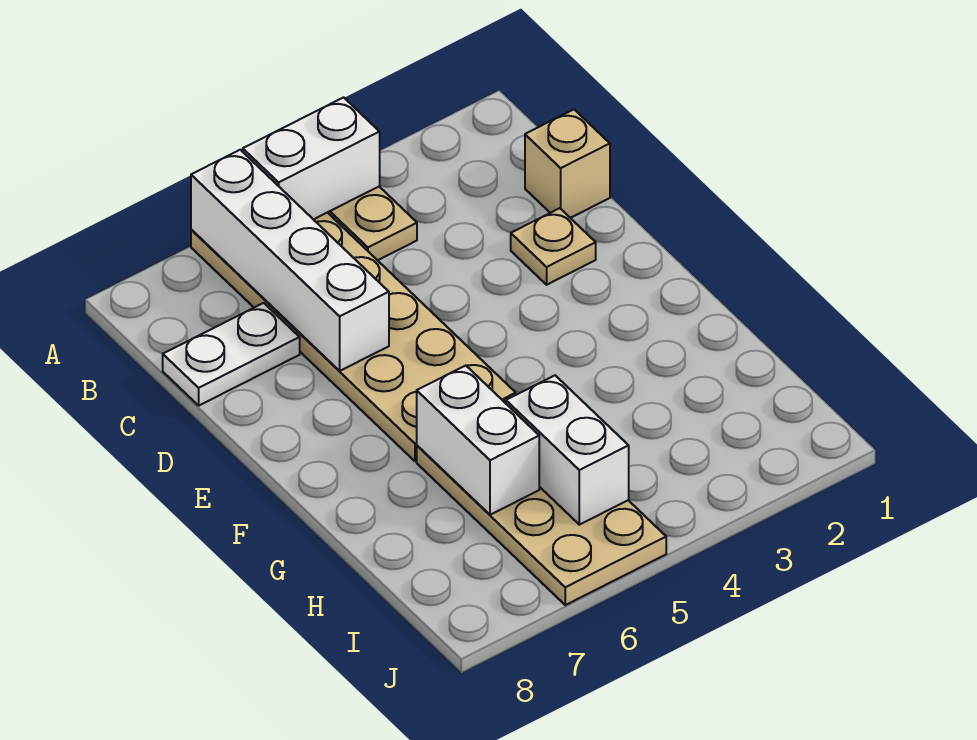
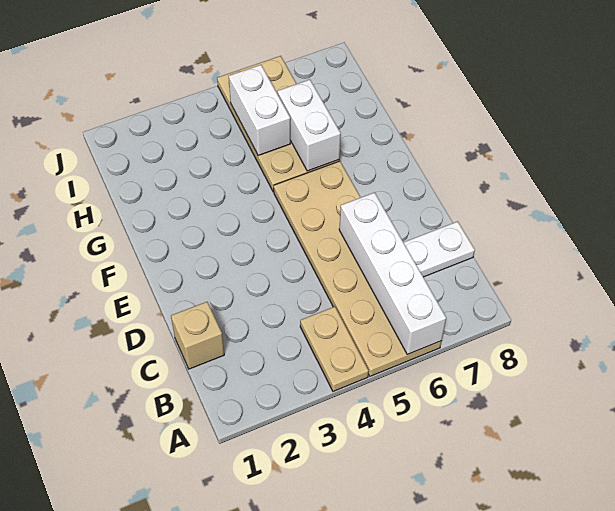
white 1x2 brick [243,97,380,220] -> none
tan 1x1 plate [511,208,596,285] -> none

